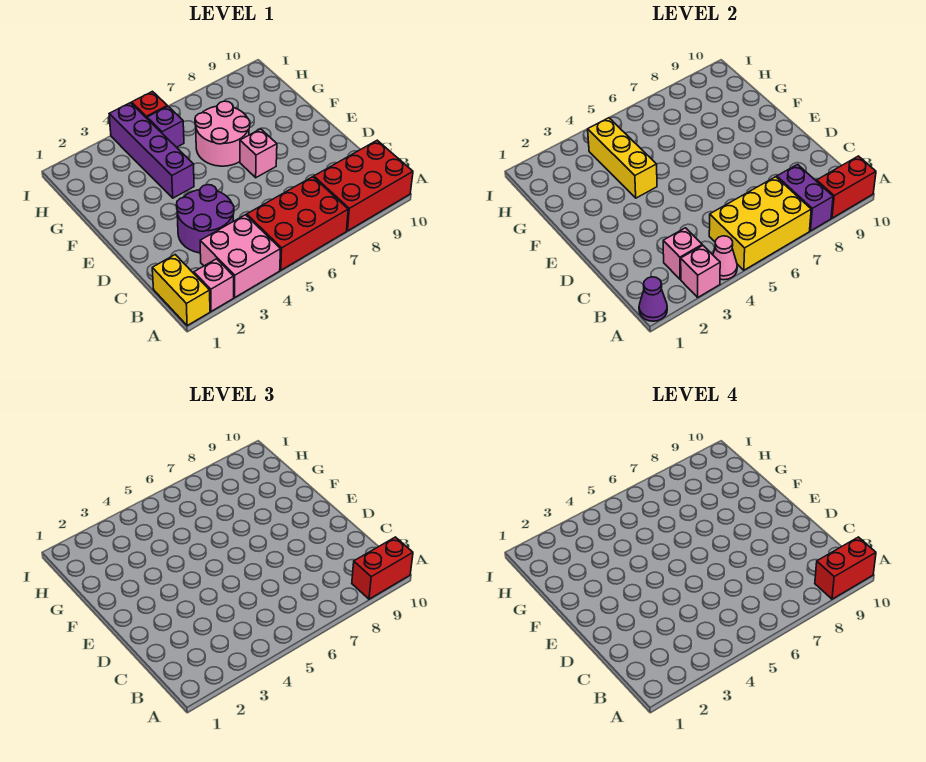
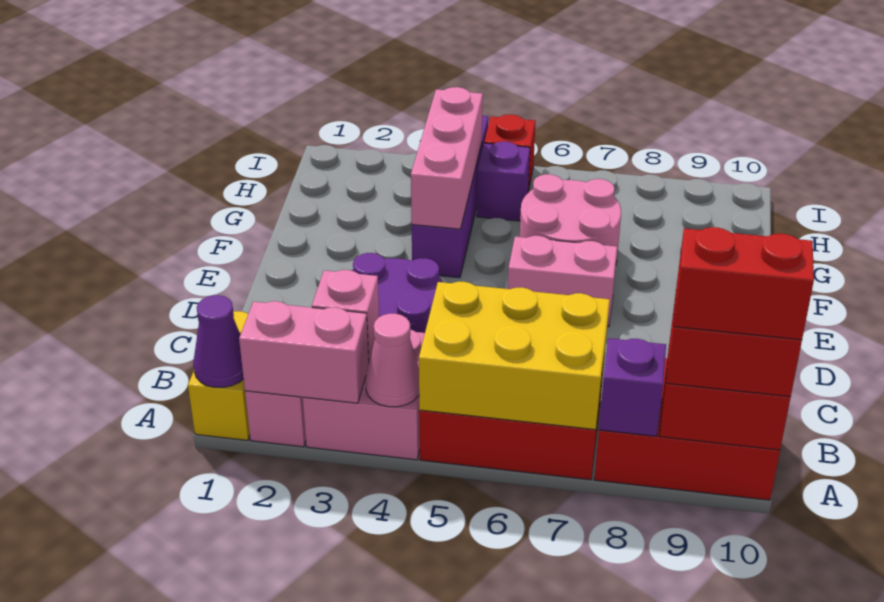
pink 1x1 brick [681,245,720,297] -> pink 1x2 brick [239,301,369,403]
purple 1x2 brick [777,165,833,231] -> purple 1x1 brick [599,338,666,436]
pink 1x1 brick [240,129,277,178] -> pink 1x2 brick [508,236,617,327]
yellow 1x3 brick [588,118,657,198] -> pink 1x3 brick [411,87,483,229]

